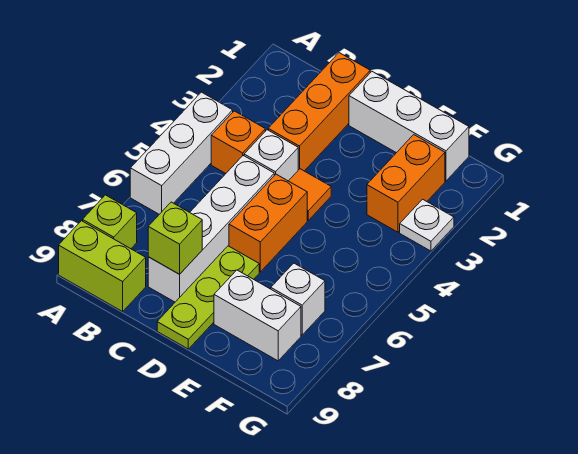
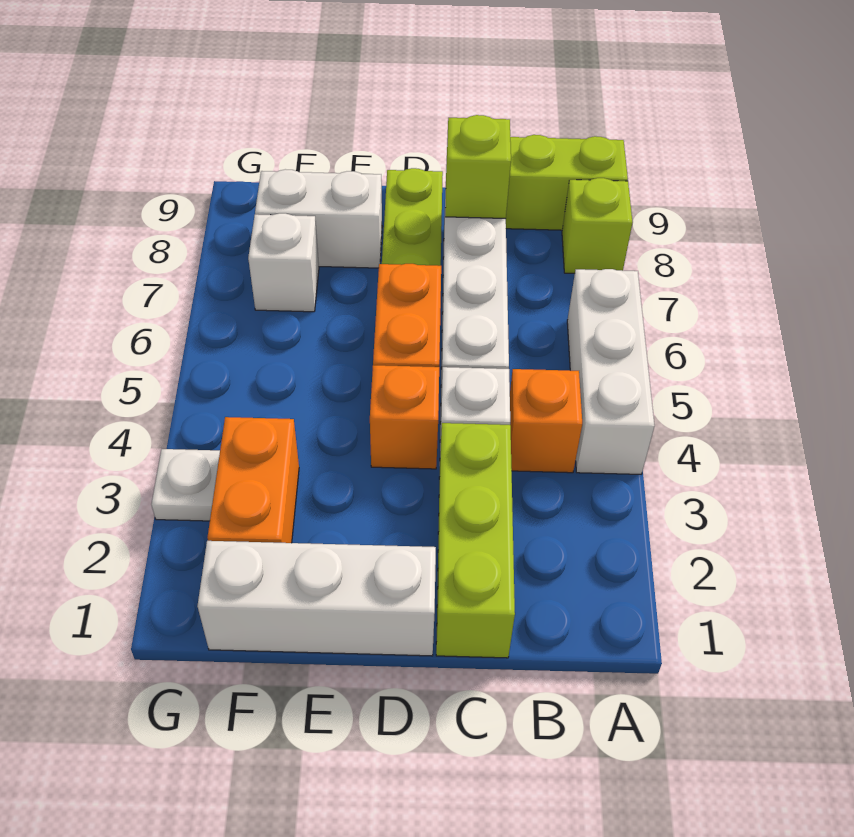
orange 1x3 brick [268,53,370,171] -> lime 1x3 brick [436,423,515,658]
orange 1x1 tile [289,169,331,220] -> orange 1x1 brick [370,365,439,469]

